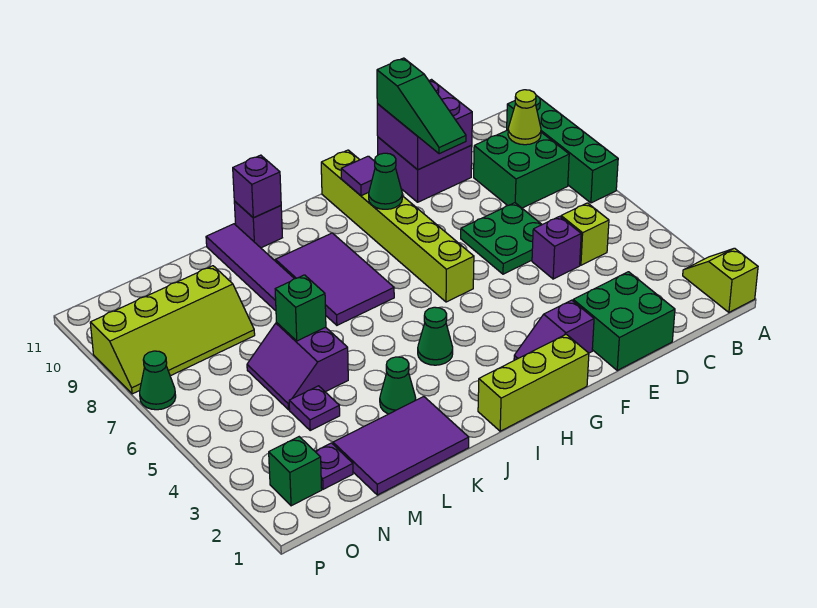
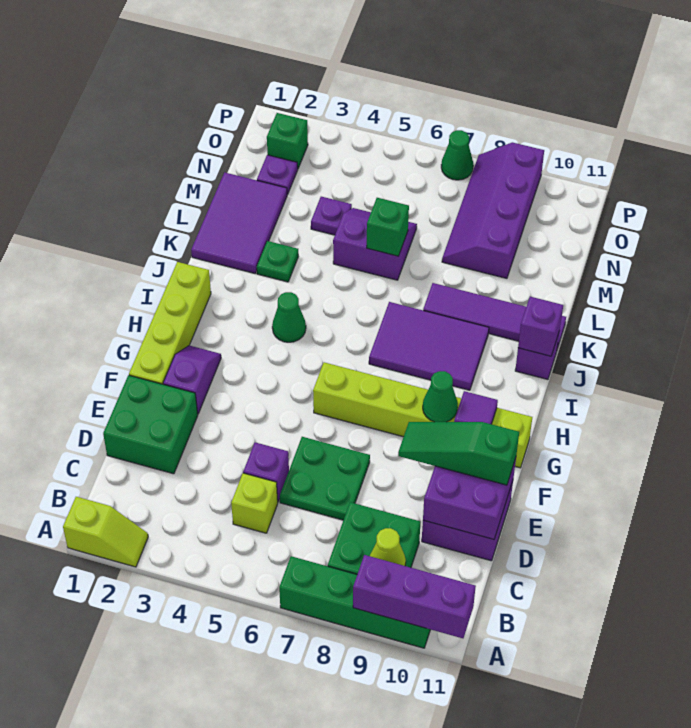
none -> purple 1x3 brick [353,555,476,638]
lime 1x3 brick [478,334,589,431] -> lime 1x4 brick [129,262,211,384]
green 1x1 cone [380,357,416,414] -> green 1x1 plate [257,241,298,282]
lime 2x4 slope [90,266,255,394] -> purple 2x4 slope [442,142,544,278]

